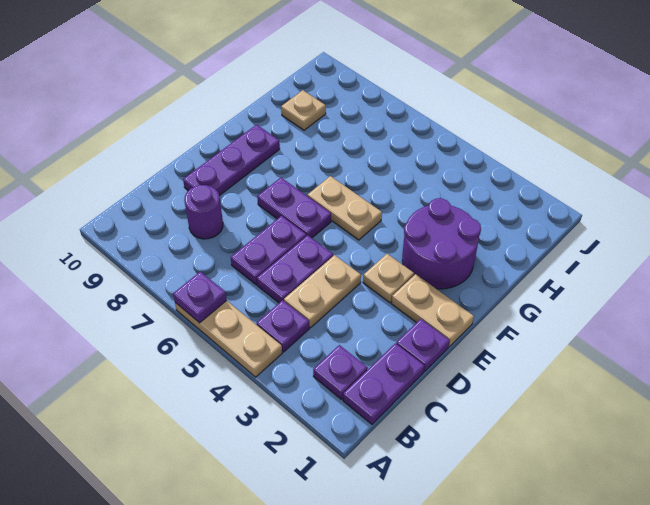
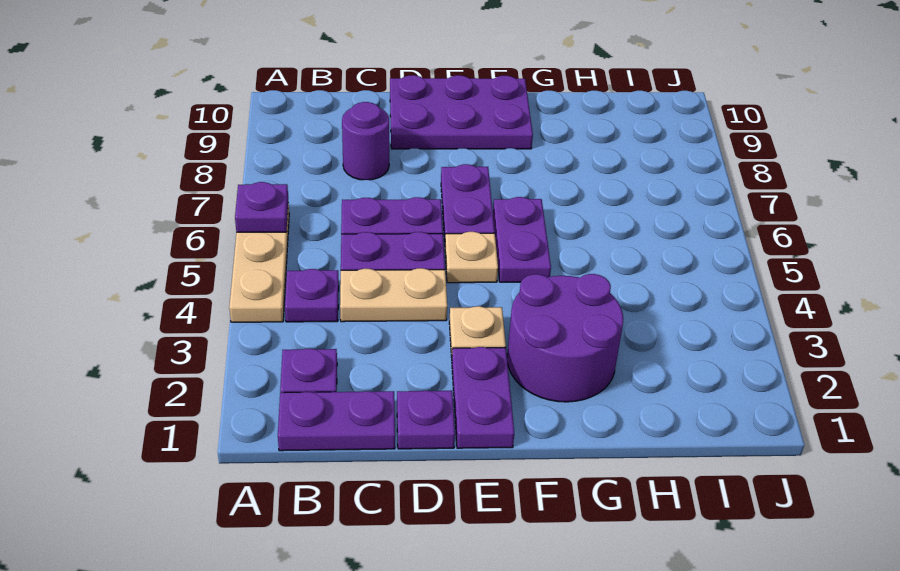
purple 1x3 plate [183,125,280,196] -> purple 2x3 plate [390,75,533,149]
tan 1x2 plate [391,274,474,347] -> purple 1x2 plate [452,347,514,448]
tan 1x2 plate [308,176,382,240] -> purple 1x2 plate [493,197,551,282]
tan 1x1 plate [281,90,326,130] -> tan 1x1 plate moved to [445,232,498,283]

